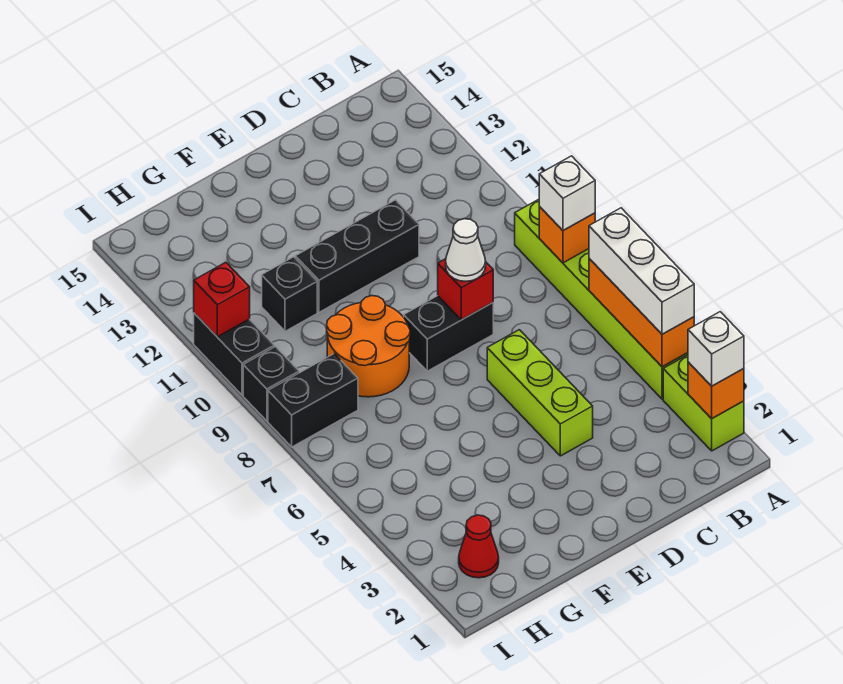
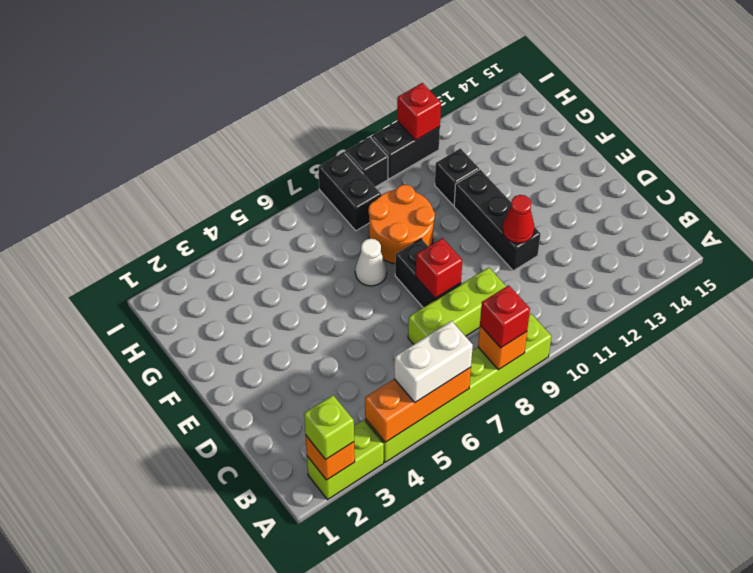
white 1x1 brick [688,312,744,386] -> lime 1x1 brick [304,395,354,460]
white 1x3 brick [589,208,694,334] -> white 1x2 brick [394,321,473,402]
white 1x1 brick [539,156,595,230] -> red 1x1 brick [480,285,530,348]
lime 1x3 brick [487,330,593,456] -> lime 1x3 brick moved to [408,267,506,344]
white 1x1 cone [446,219,486,281] -> white 1x1 cone moved to [355,238,387,286]
red 1x1 cone [459,515,499,578] -> red 1x1 cone moved to [502,195,535,243]

